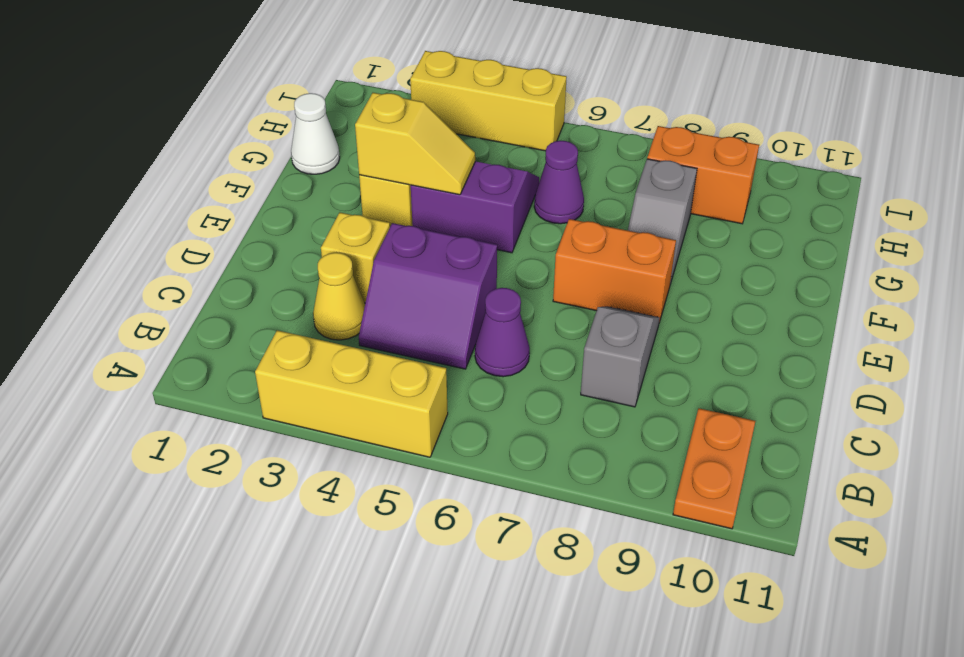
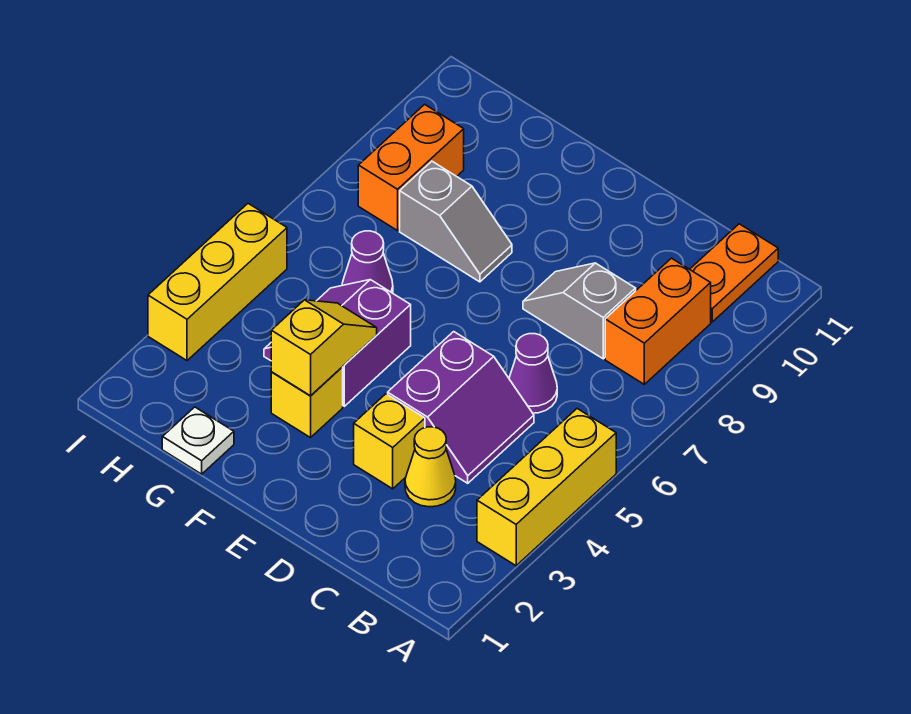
orange 1x2 plate [673,408,755,529] -> orange 1x2 plate turned to [690,224,778,322]
orange 1x2 brick [553,219,676,322] -> orange 1x2 brick moved to [605,258,711,384]
white 1x1 cone [291,93,340,174] -> white 1x1 plate [162,407,234,474]

